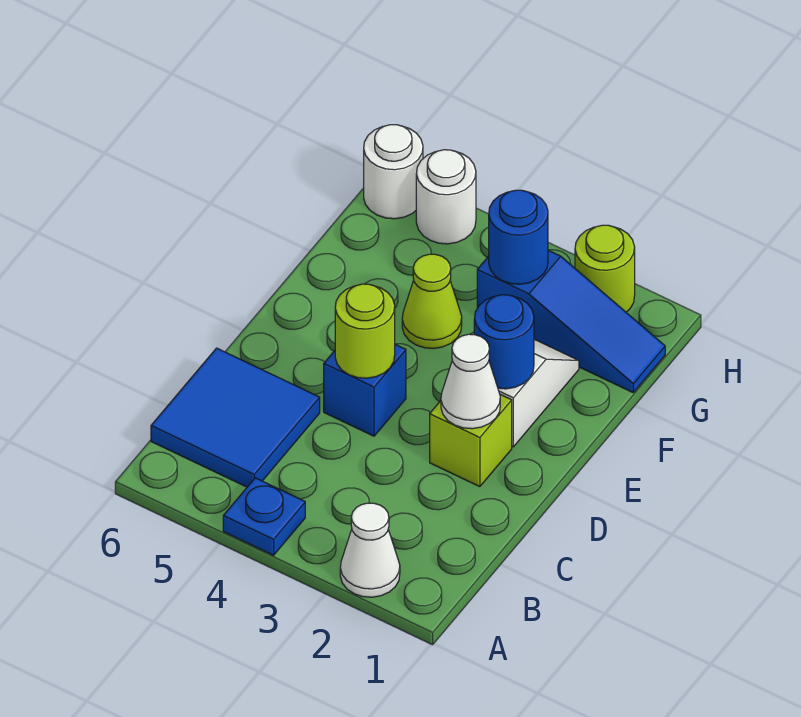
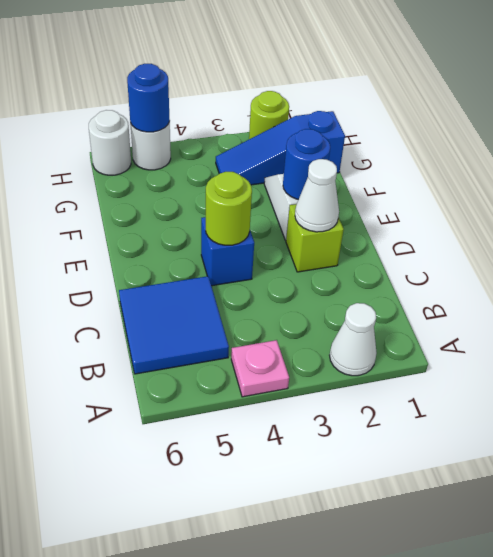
blue 1x1 plate [223,478,305,555] -> pink 1x1 plate [231,340,289,397]
lime 1x1 cone [402,254,462,348] -> none
blue 1x3 slope [477,250,665,392] -> blue 1x3 slope turned to [216,111,345,185]
blue 1x1 round brick [489,190,548,284] -> blue 1x1 round brick moved to [127,64,170,132]

